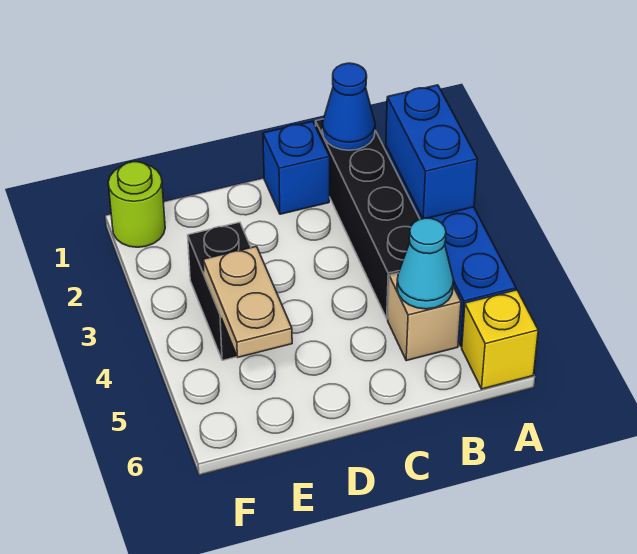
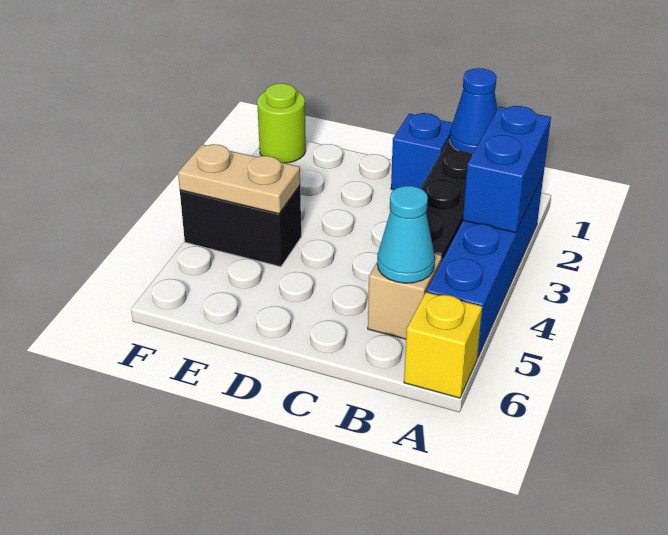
black 1x2 brick [188,222,251,360] -> black 1x2 brick turned to [180,186,301,267]
tan 1x2 plate [203,246,292,357] -> tan 1x2 plate turned to [178,144,300,214]

